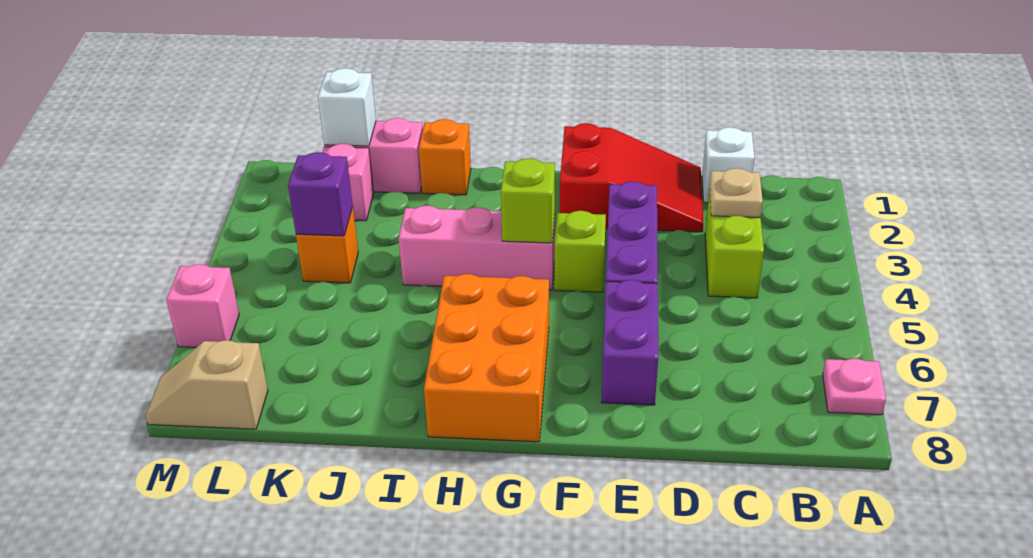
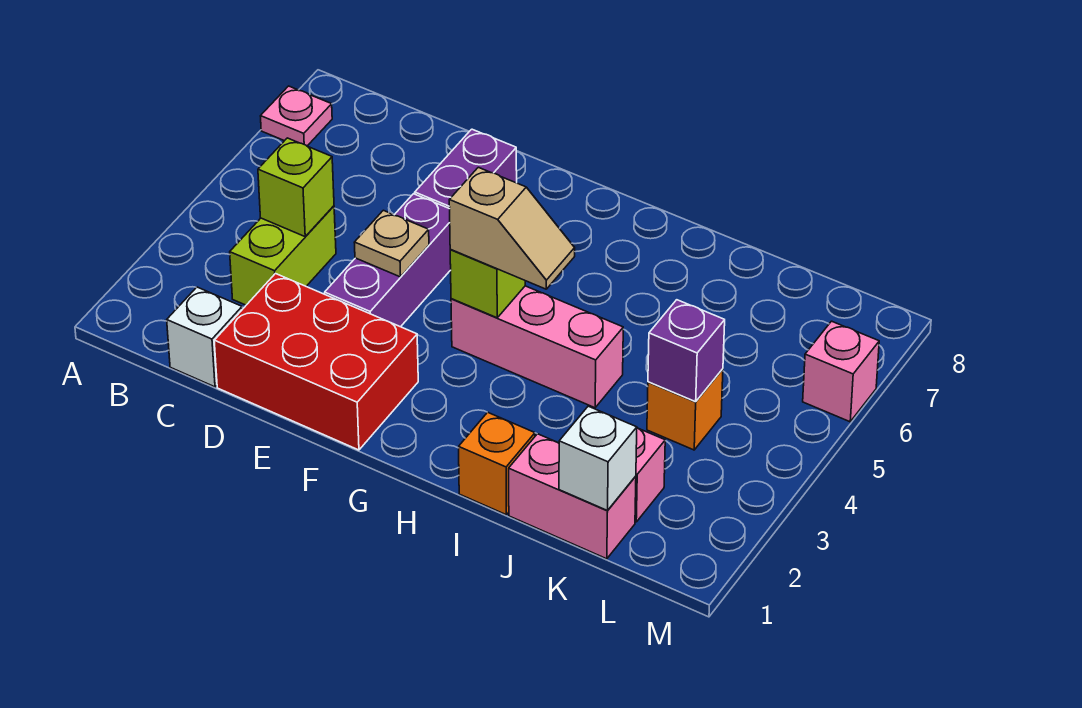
tan 1x1 plate [710,168,763,218] -> tan 1x1 plate moved to [354,210,429,277]
red 2x3 slope [560,123,703,232] -> red 2x3 brick [214,274,418,450]
lime 1x1 brick [554,211,606,292] -> lime 1x1 brick moved to [258,138,334,237]
orange 2x3 brick [424,274,549,442] -> none
tan 1x2 slope [146,340,268,429] -> tan 1x2 slope moved to [449,167,575,289]

